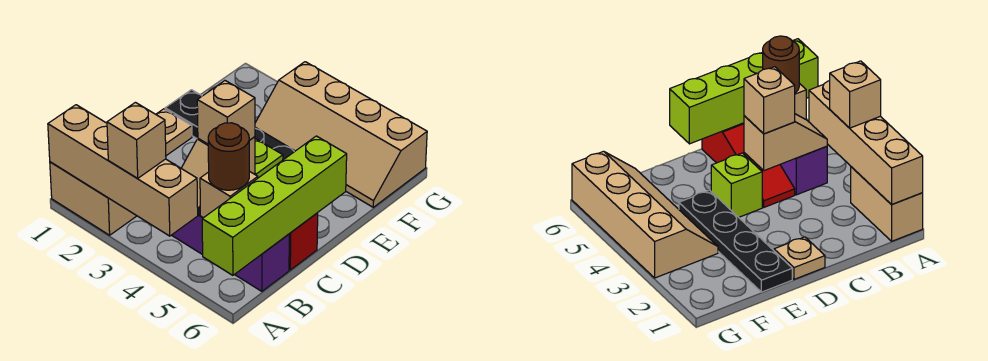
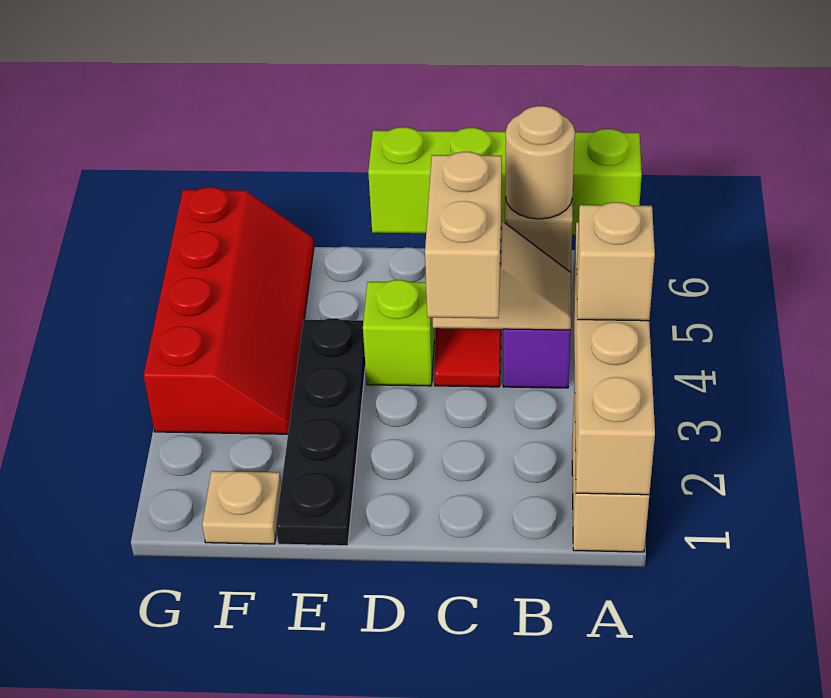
brown 1x1 round brick [208,123,249,190] -> tan 1x1 round brick [505,106,575,219]
tan 1x1 brick [197,81,255,144] -> tan 1x2 brick [425,152,502,318]
tan 1x1 plate [156,109,192,156] -> tan 1x1 plate moved to [202,471,281,544]
tan 2x4 slope [255,62,427,207] -> red 2x4 slope [143,187,314,434]

